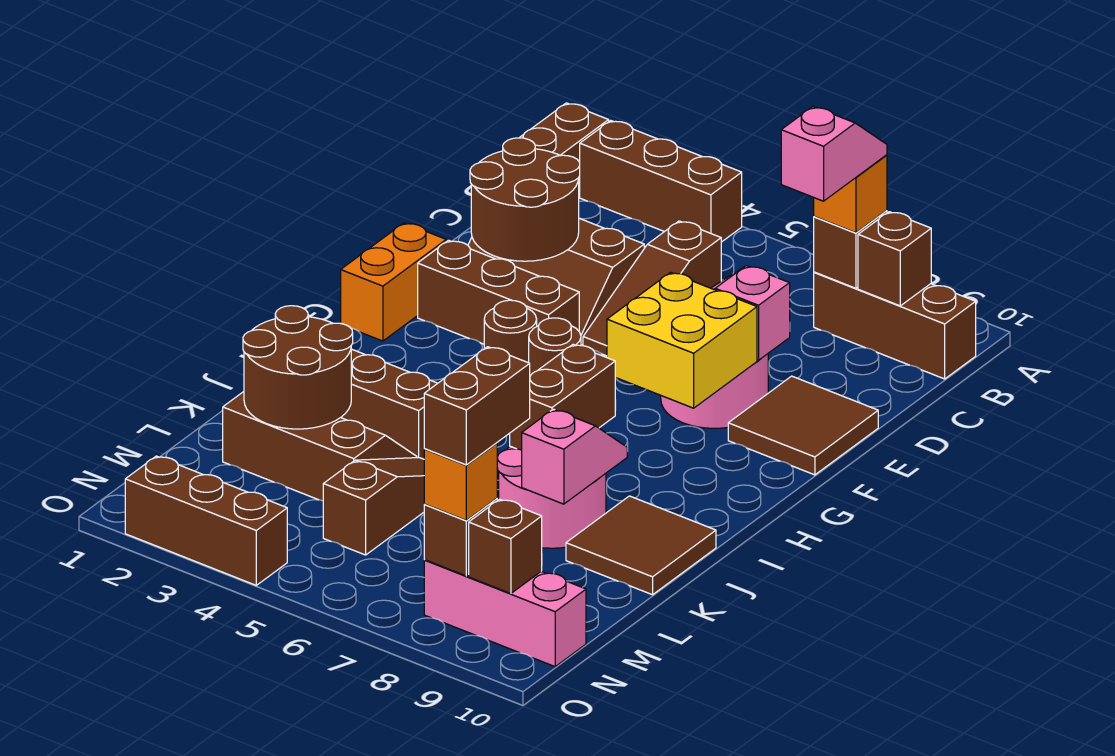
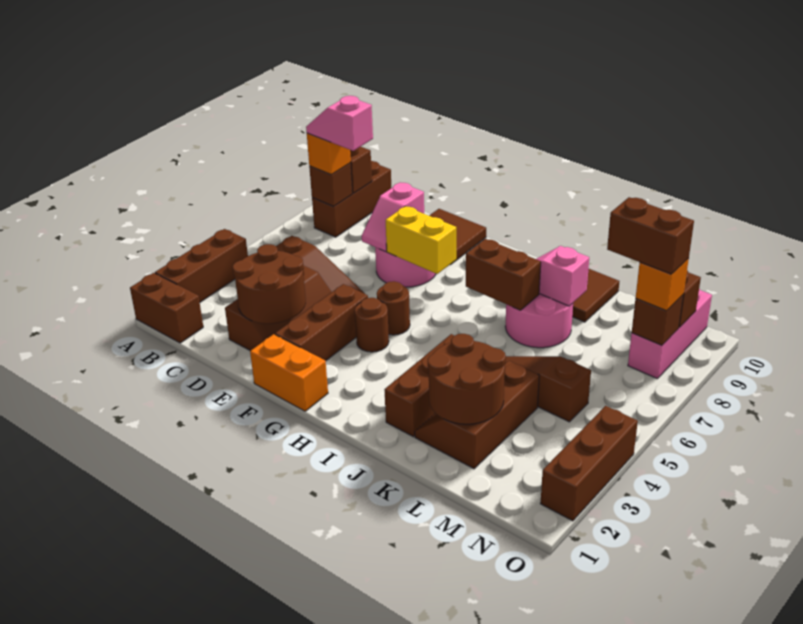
yellow 2x2 brick [607,273,757,408] -> yellow 1x2 brick [386,206,456,274]

